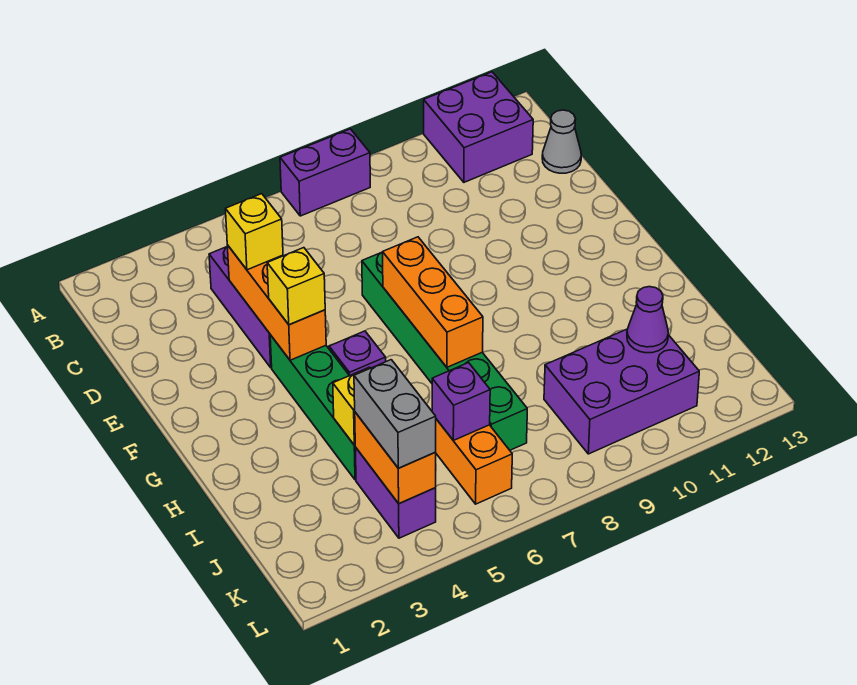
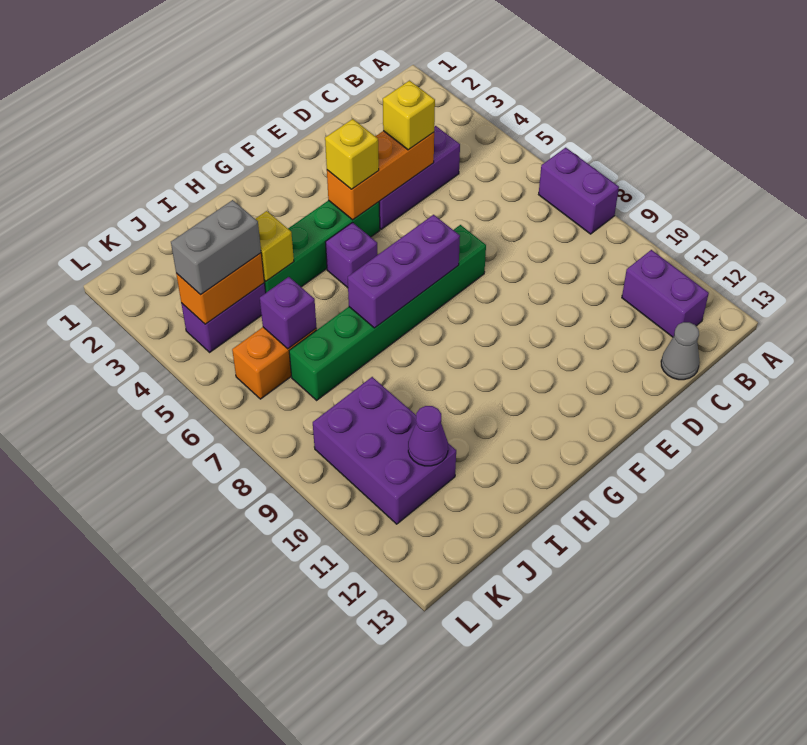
purple 2x2 brick [424,72,533,182] -> purple 1x2 brick [622,250,709,337]
orange 1x3 brick [383,237,483,367] -> purple 1x3 brick [348,215,460,328]

